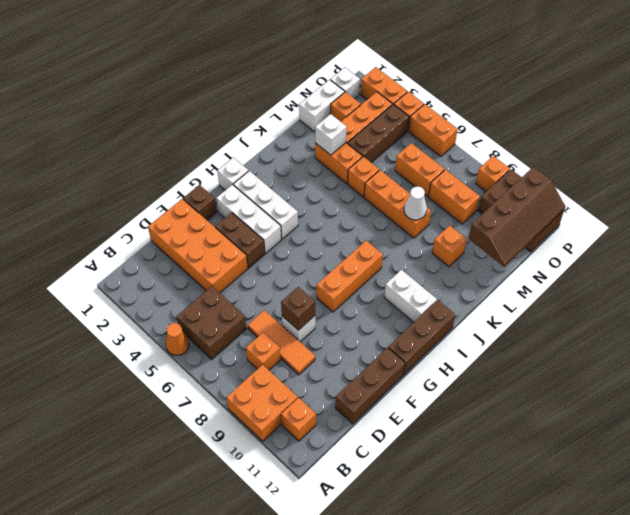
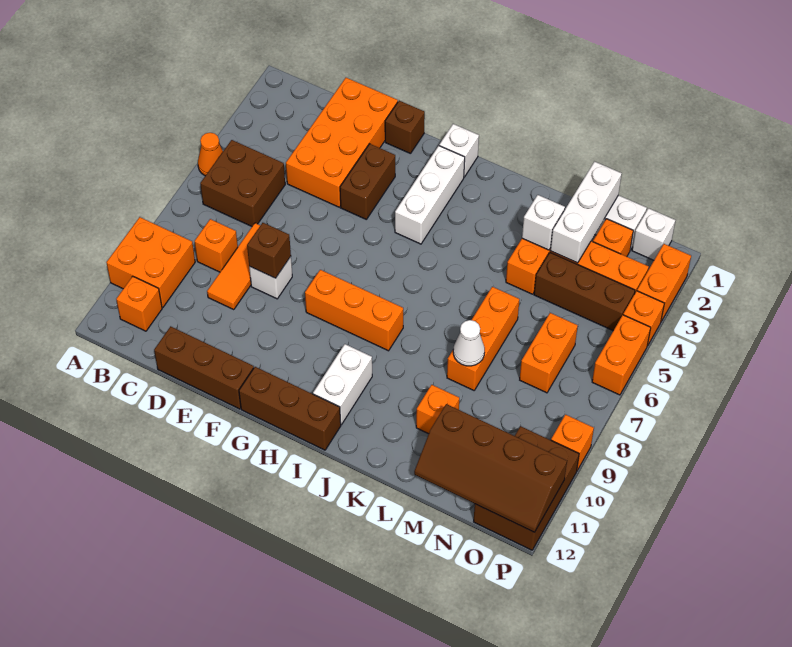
white 1x3 brick [216,184,281,253] -> white 1x3 brick moved to [550,162,622,263]
orange 1x1 brick [348,157,379,197] -> none
orange 1x2 brick [429,170,480,224] -> none

